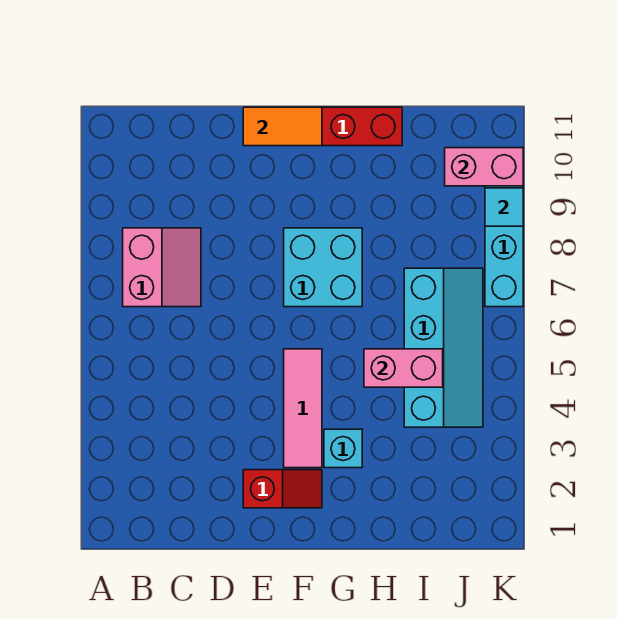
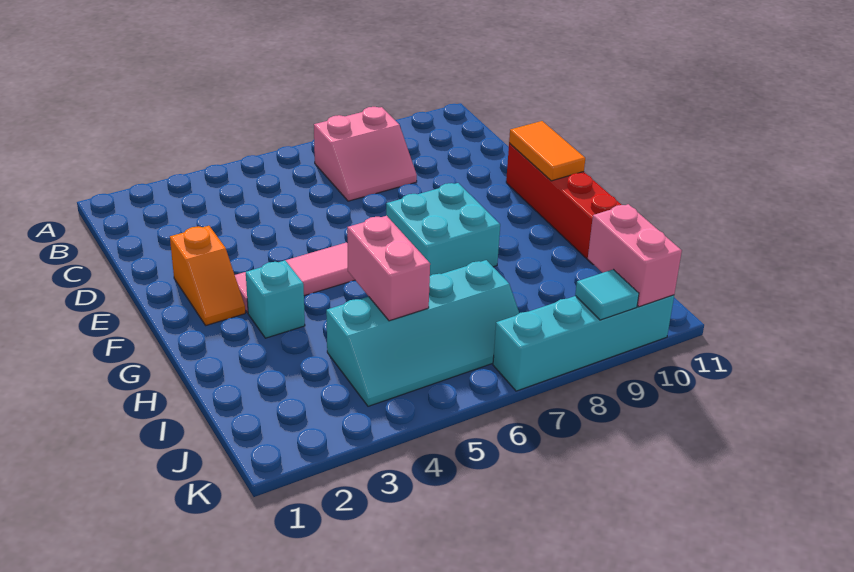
red 1x2 slope [243,470,322,508] -> orange 1x2 slope [170,226,245,325]

